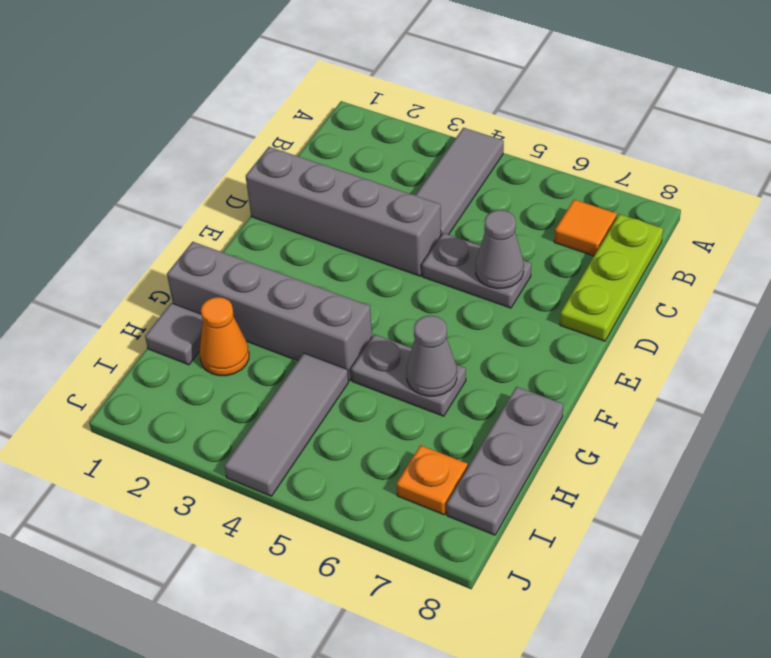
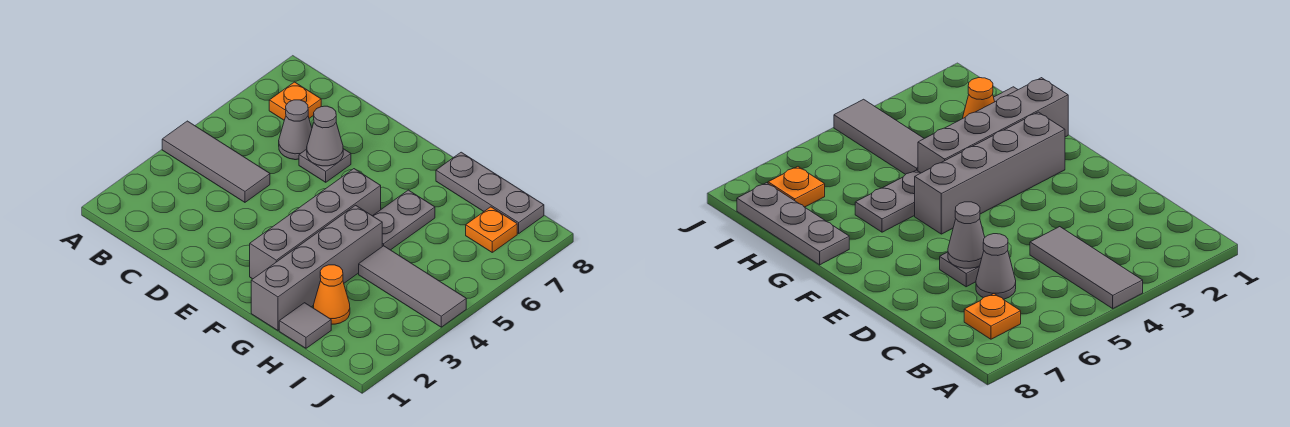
orange 1x1 tile [554,200,617,256] -> orange 1x1 plate [269,82,321,120]
lime 1x3 plate [560,214,663,341] -> none
grey 1x4 brick [246,147,441,276] -> grey 1x4 brick moved to [250,169,381,279]
grey 1x2 plate [422,233,531,308] -> grey 1x1 plate [299,149,351,182]
grey 1x1 cone [407,316,457,396] -> grey 1x1 cone moved to [279,100,312,160]

